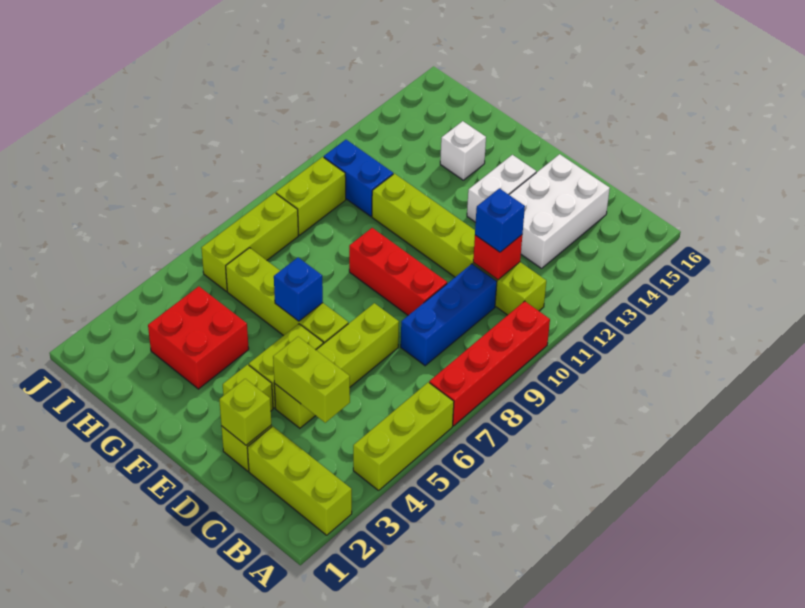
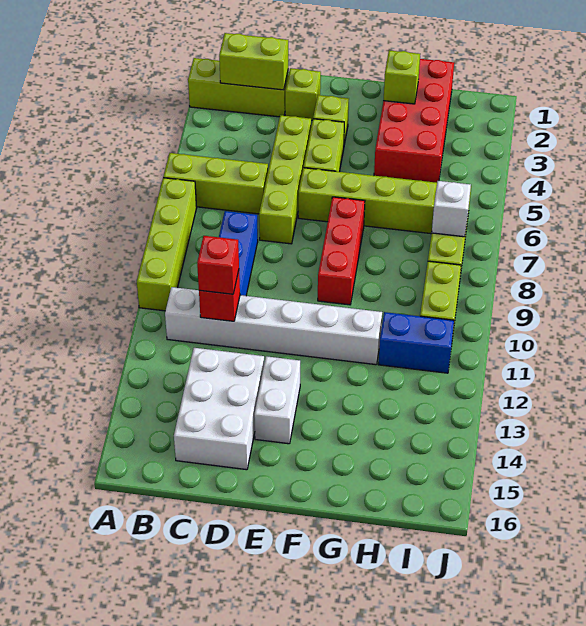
lime 1x3 brick [353,382,454,490] -> lime 1x3 brick turned to [163,153,268,214]
red 1x4 brick [429,301,550,426] -> lime 1x4 brick [137,178,197,311]
lime 1x6 brick [372,174,546,315] -> white 1x6 brick [165,287,382,365]
lime 1x2 brick [273,337,350,423] -> lime 1x2 brick moved to [219,33,288,90]
blue 1x1 brick [475,188,525,252] -> red 1x1 brick [197,236,239,294]
lime 1x1 brick [219,379,271,445] -> lime 1x1 brick moved to [384,50,420,104]
red 1x3 brick [349,228,447,315] -> red 1x3 brick turned to [318,197,365,305]
blue 1x1 brick [274,258,323,321] -> none
red 2x2 brick [148,286,249,389] -> red 2x4 brick [374,59,454,183]
white 1x1 brick [440,121,486,180] -> white 1x1 brick moved to [432,181,471,237]

